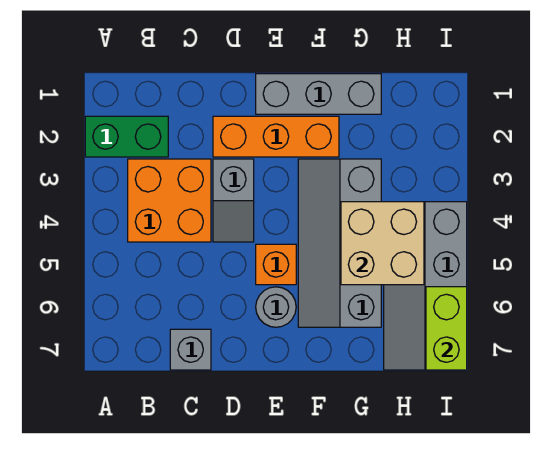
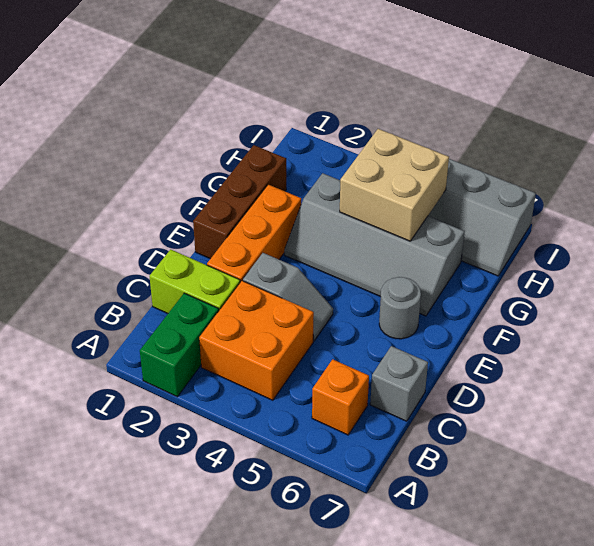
grey 1x3 brick [256,74,381,114] -> brown 1x3 brick [193,145,286,259]
orange 1x1 brick [256,244,296,285] -> orange 1x1 brick moved to [312,359,369,435]
lime 1x2 brick [426,287,467,370] -> lime 1x2 brick moved to [149,249,240,313]

